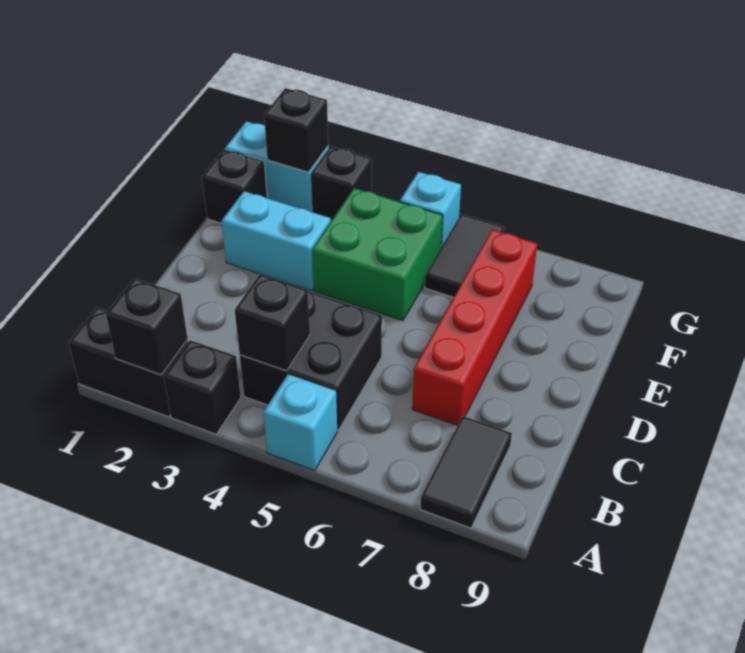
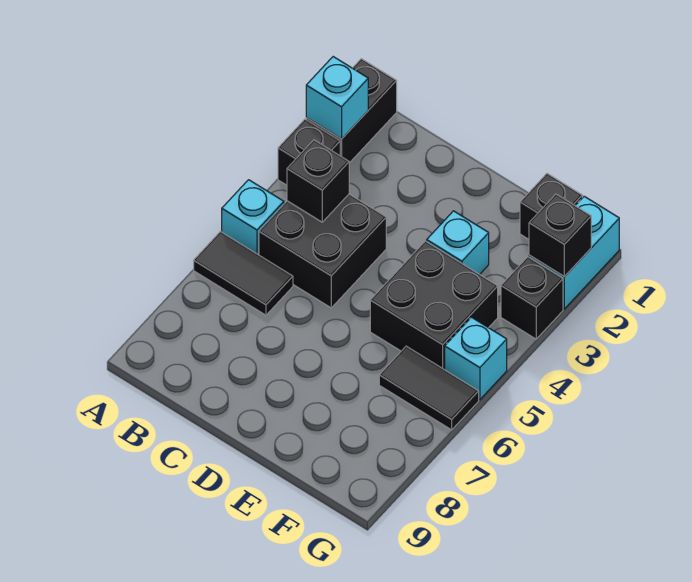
black 1x1 brick [106,278,188,375] -> cyan 1x1 brick [306,57,368,139]
black 1x2 tile [420,416,512,528] -> black 1x2 tile moved to [194,232,293,315]
red 1x4 brick [412,230,537,425] -> none
cyan 1x2 brick [222,191,331,291] -> cyan 1x1 brick [427,211,489,275]
green 2x2 brick [312,188,443,321] -> black 2x2 brick [370,241,498,370]

